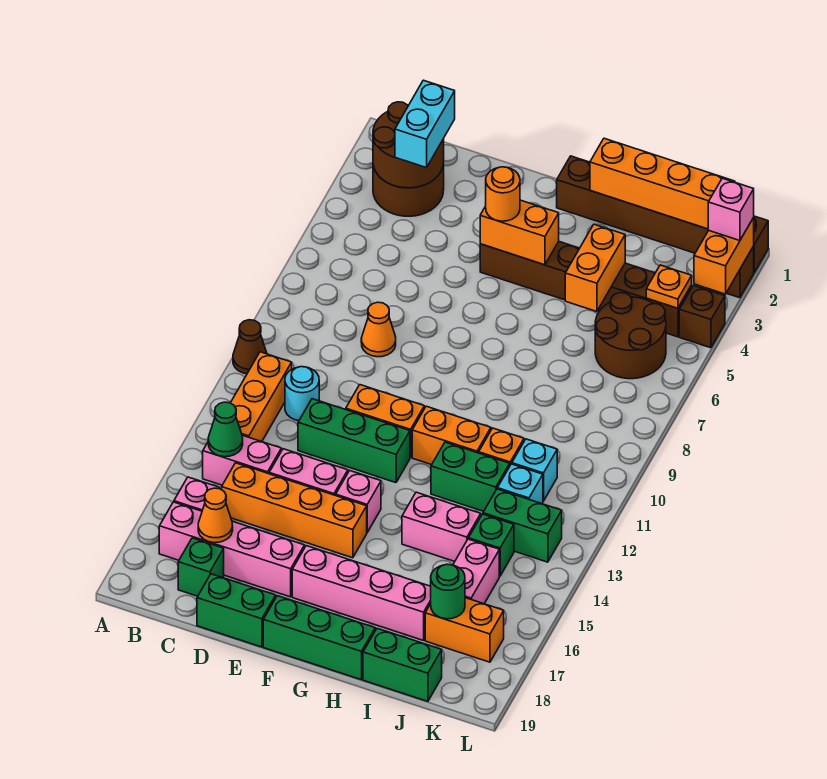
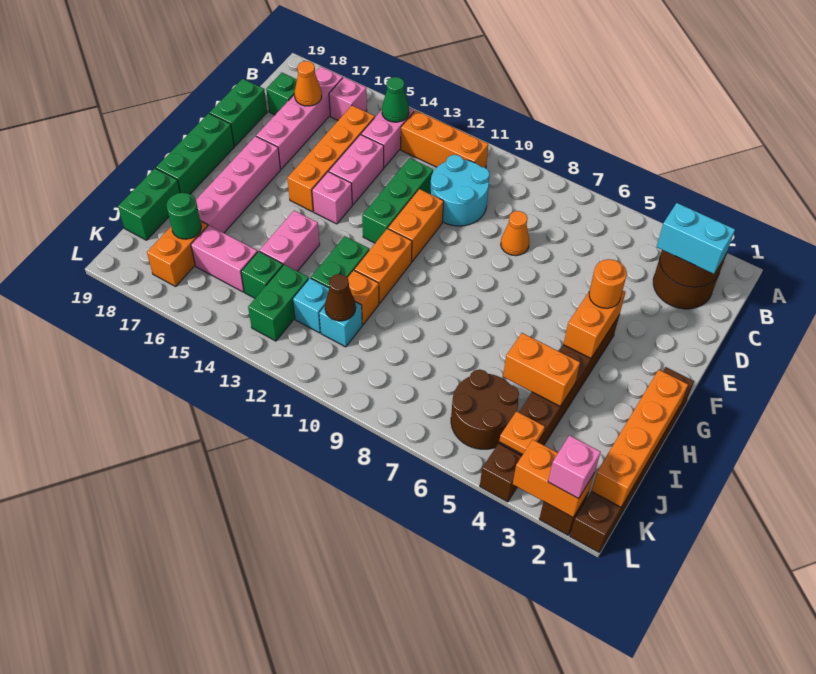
brown 1x1 cone [233,320,267,374] -> brown 1x1 cone moved to [325,274,356,321]
cyan 1x1 round brick [285,367,319,421] -> cyan 2x2 round brick [430,155,490,226]

